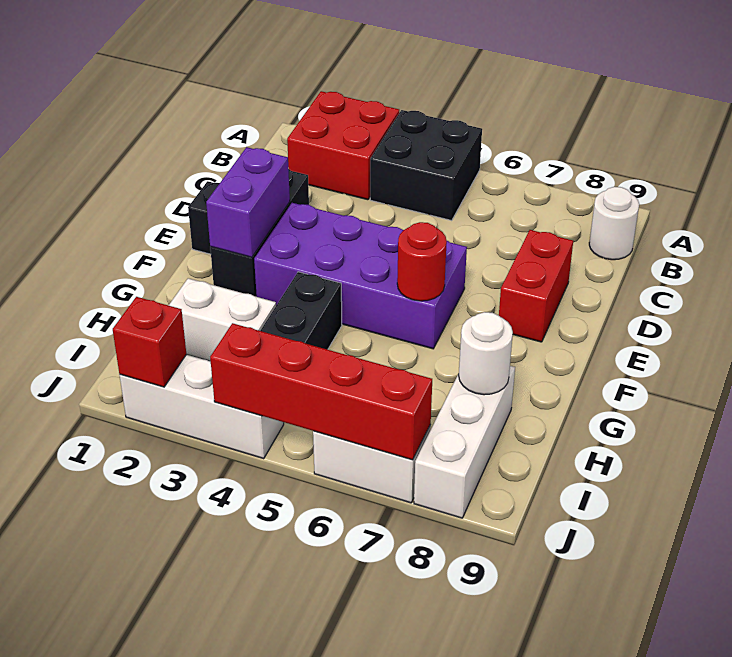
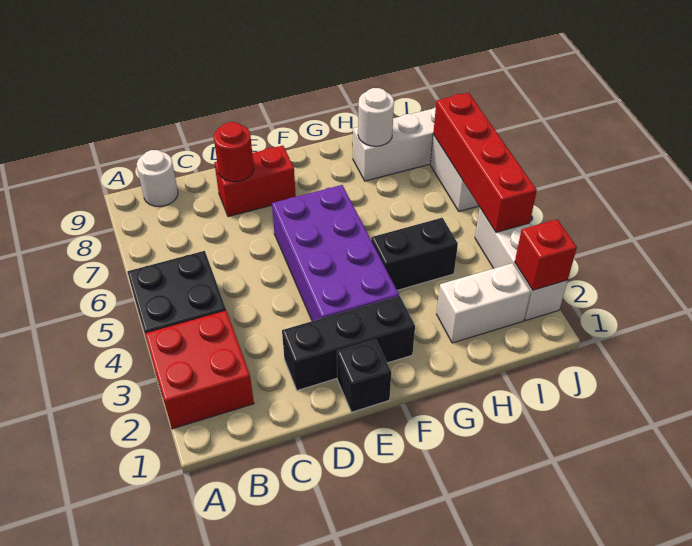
purple 1x2 brick [206,147,290,257] -> none
red 1x1 round brick [397,222,447,301] -> red 1x1 round brick moved to [214,122,254,182]
white 1x2 brick [169,278,276,362] -> white 1x2 brick turned to [437,263,531,343]

